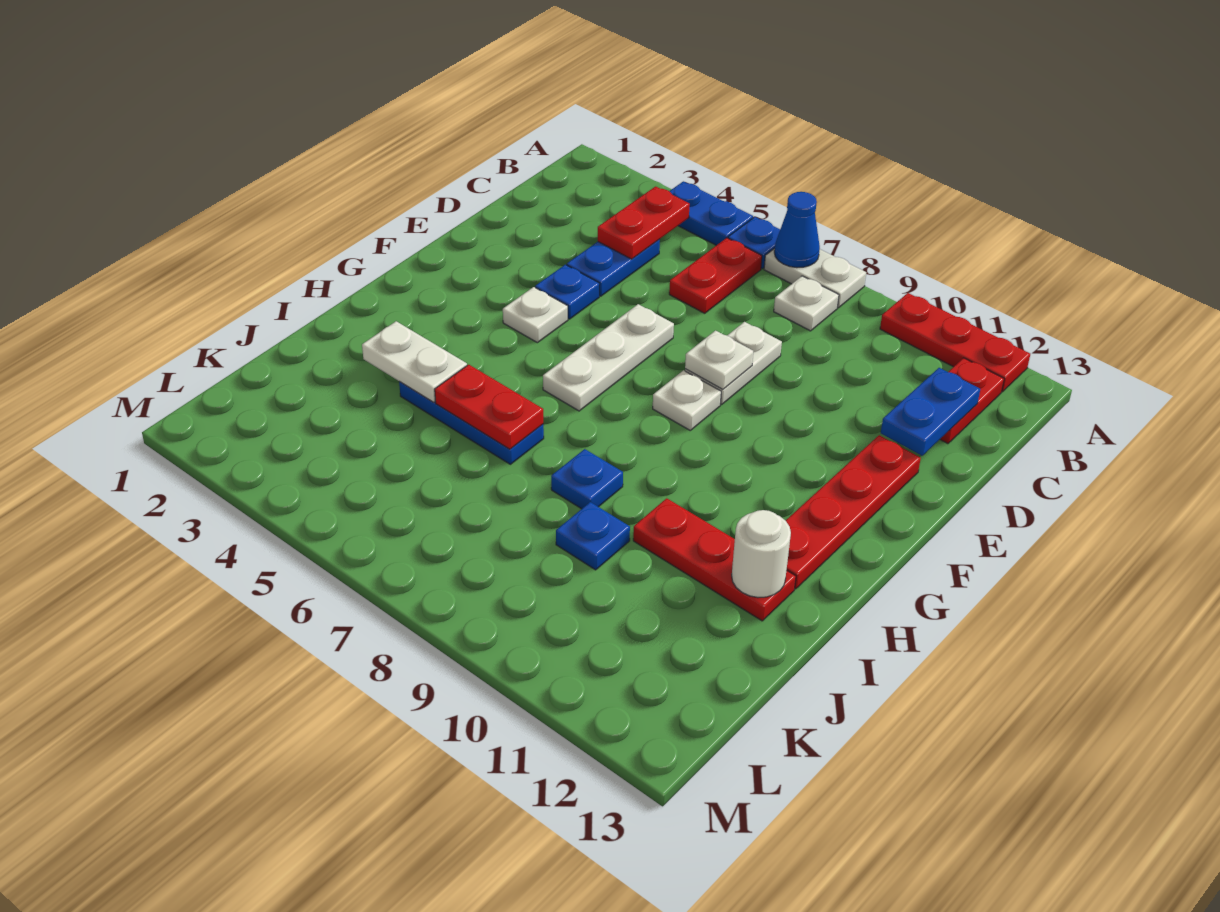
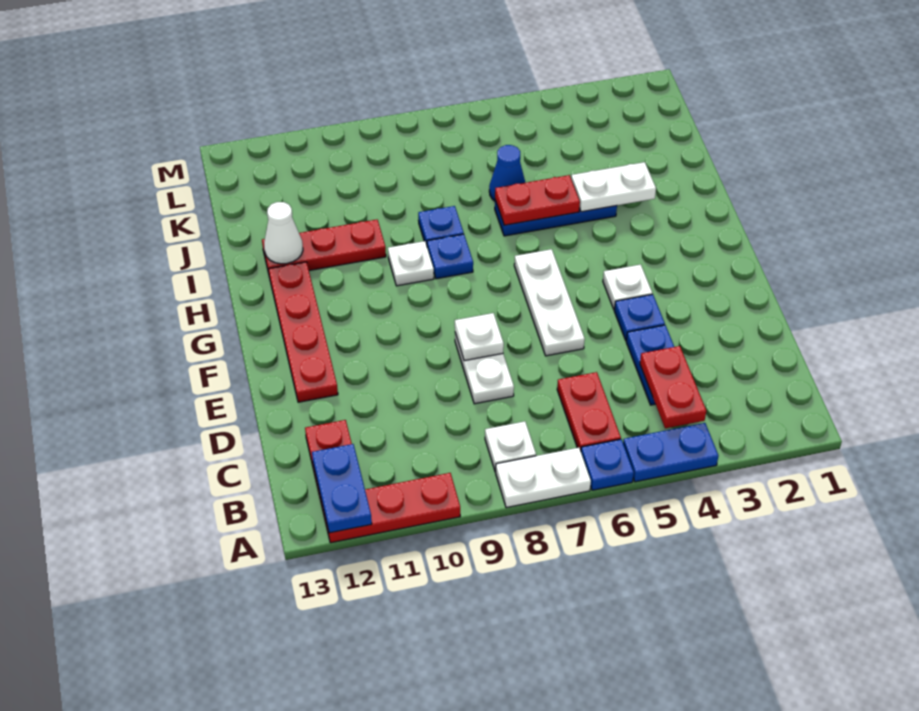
blue 1x1 cone [774,192,820,268] -> blue 1x1 cone moved to [489,145,525,201]
blue 1x2 plate [881,368,980,456] -> blue 1x2 plate moved to [312,444,372,533]
white 1x1 plate [653,370,721,430] -> white 1x1 plate moved to [388,241,434,286]
white 1x1 round brick [732,510,791,598] -> white 1x1 cone [264,202,303,264]
blue 1x1 plate [556,502,630,570] -> blue 1x1 plate moved to [427,234,473,279]

